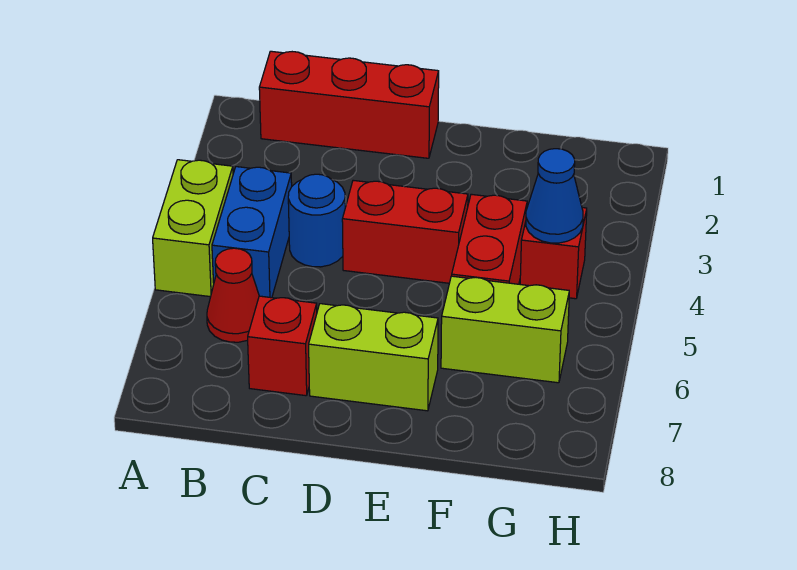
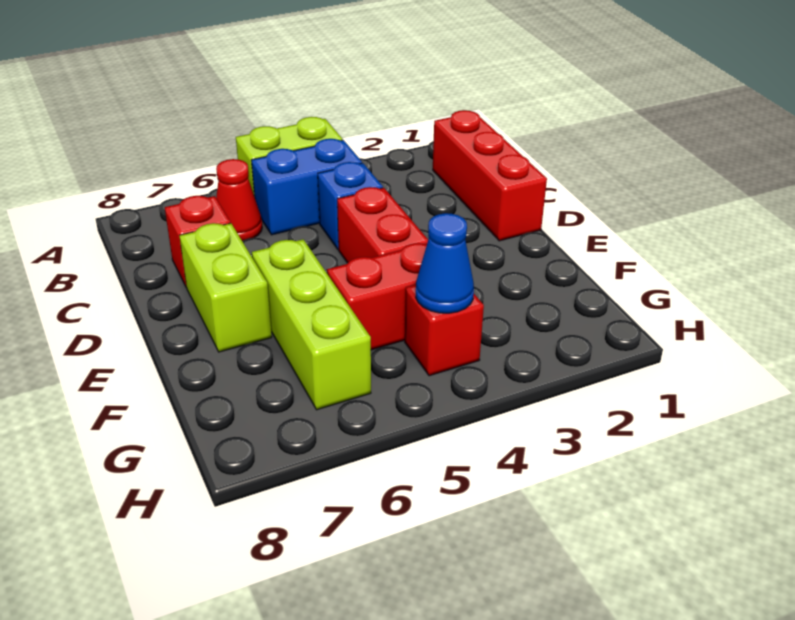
blue 1x1 round brick [288,174,345,267] -> blue 1x1 brick [318,162,383,250]
lime 1x2 brick [441,276,569,383] -> lime 1x3 brick [252,239,371,410]

